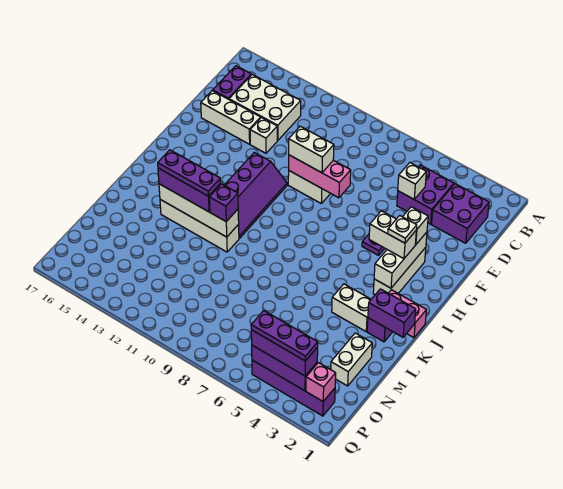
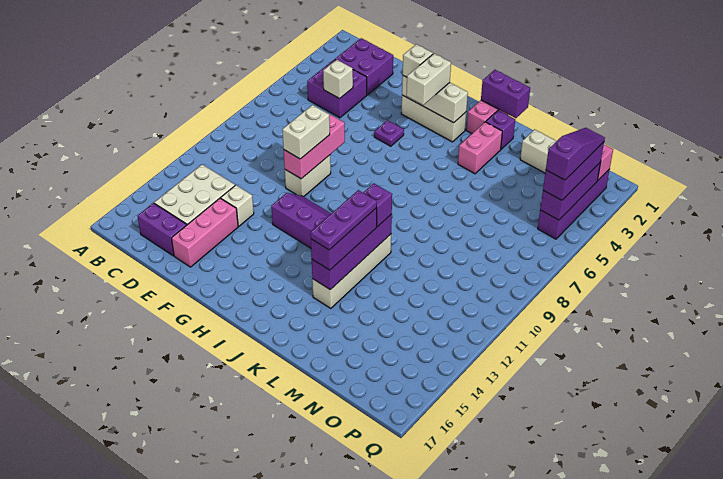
white 1x3 brick [201,91,261,144] -> pink 1x3 brick [172,198,238,267]
white 1x1 plate [388,215,417,243] -> none
purple 1x2 brick [368,289,416,337] -> purple 1x2 brick turned to [481,70,530,118]
white 1x2 brick [332,284,371,331] -> pink 1x2 brick [458,122,502,174]
white 1x4 brick [159,184,239,237] -> purple 1x4 brick [312,214,392,290]
purple 1x3 plate [251,311,318,361] -> purple 1x3 slope [546,128,605,180]

